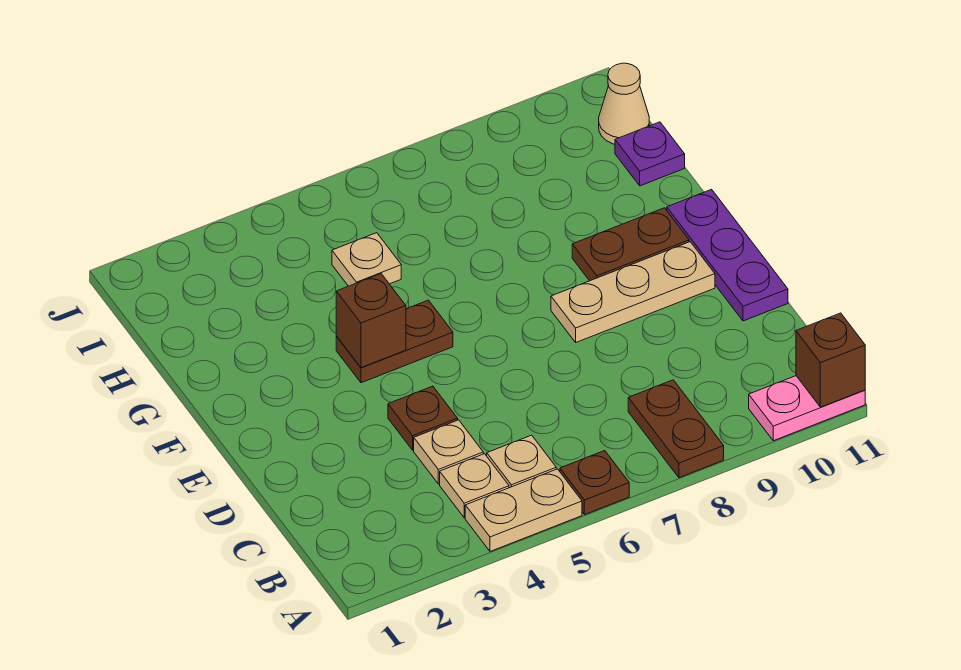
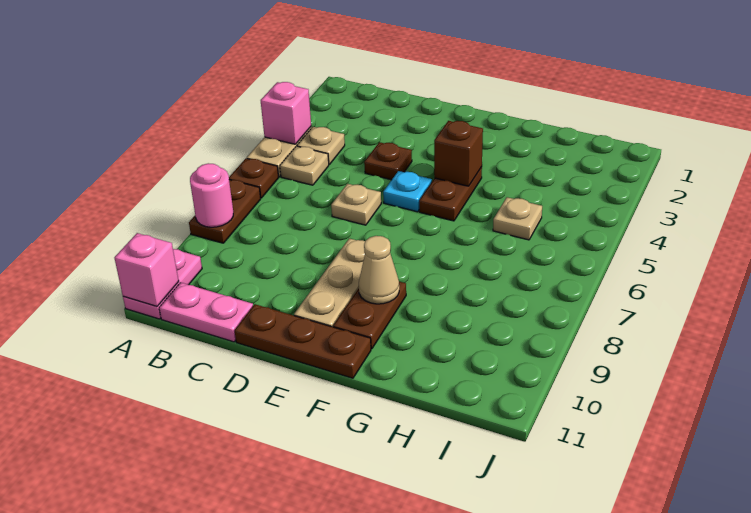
none -> pink 1x1 brick [261,82,311,144]
brown 1x2 plate [628,380,724,478] -> brown 1x2 plate turned to [189,180,261,243]
none -> pink 1x1 round brick [190,163,233,227]
brown 1x1 brick [796,313,865,407] -> pink 1x1 brick [115,233,179,306]
none -> pink 1x2 plate [159,282,253,342]
tan 1x1 plate [414,420,483,484] -> tan 1x1 plate moved to [331,184,381,225]
purple 1x3 plate [667,189,788,321] -> brown 1x3 plate [235,304,371,378]
none -> cyan 1x1 plate [383,171,432,212]
purple 1x1 plate [615,122,685,186] -> none
tan 1x1 cone [599,63,649,144] -> tan 1x1 cone moved to [359,236,399,304]

